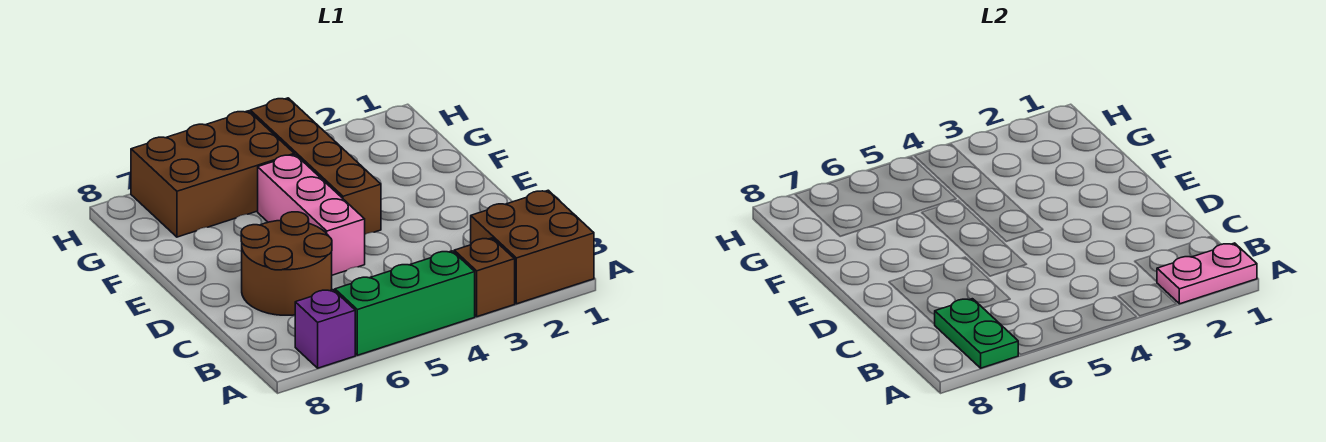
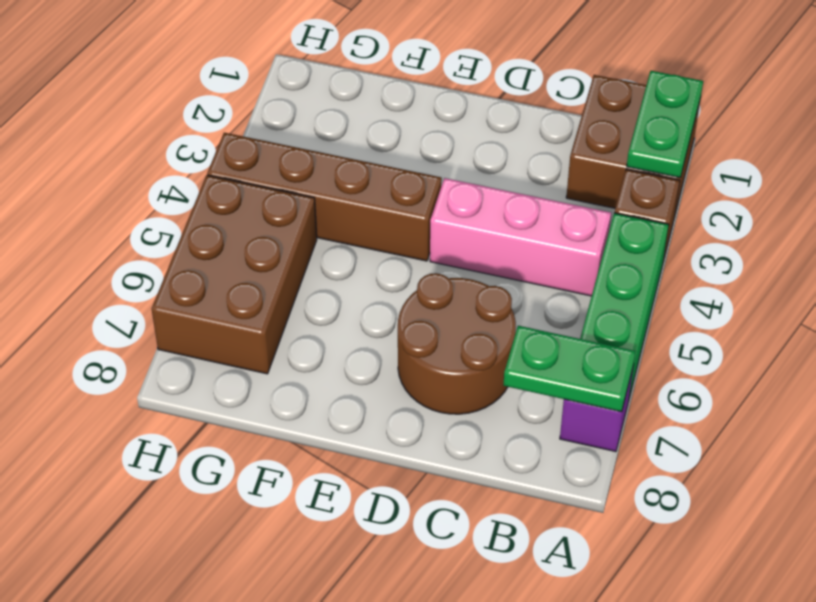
pink 1x2 plate [1157,243,1257,304] -> green 1x2 plate [627,71,703,178]
pink 1x3 brick [258,155,365,275] -> pink 1x3 brick moved to [430,178,611,296]

